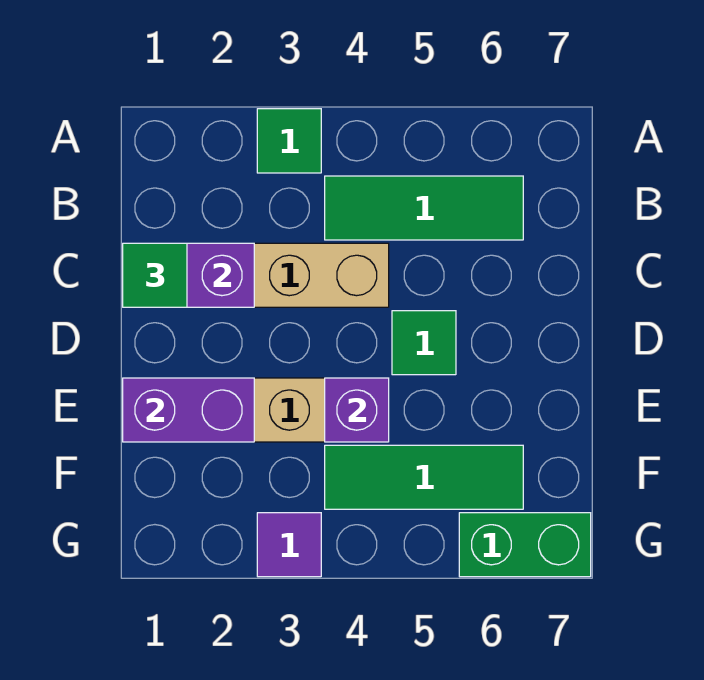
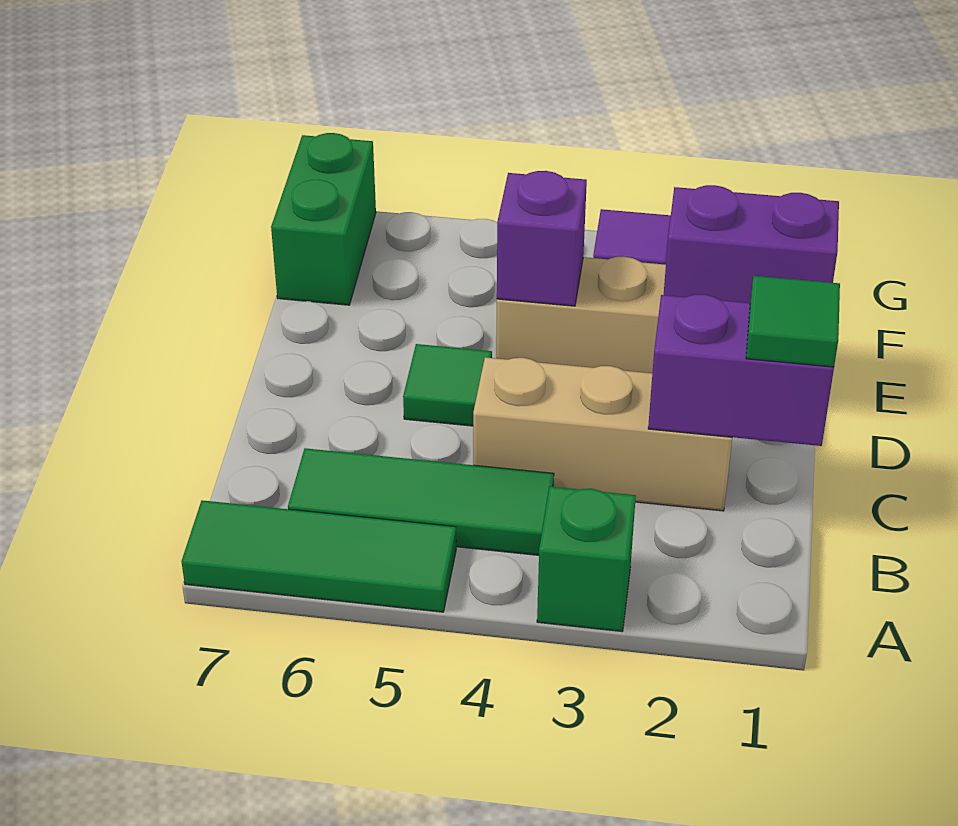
green 1x1 tile [257,109,321,173] -> green 1x1 brick [537,487,636,631]
green 1x3 tile [325,445,523,509] -> green 1x3 tile moved to [181,500,456,612]
green 1x2 brick [459,513,591,577] -> green 1x2 brick turned to [271,133,376,305]

